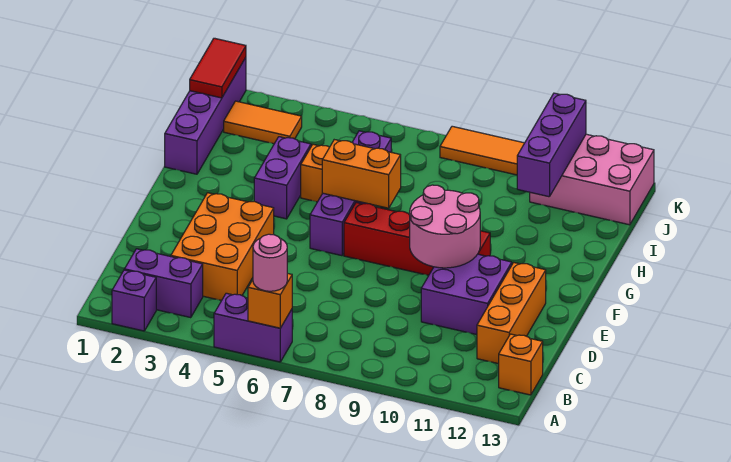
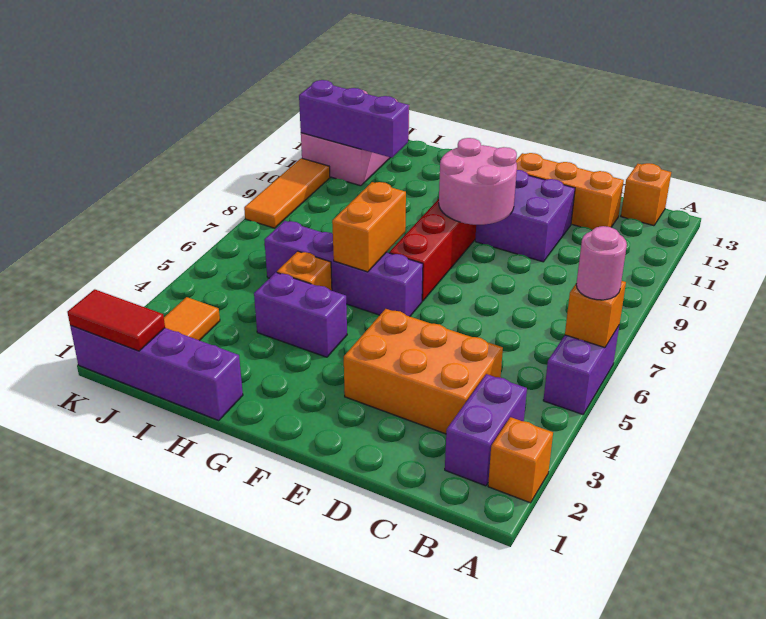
purple 1x1 brick [112,270,156,331] -> orange 1x1 brick [488,417,553,503]

